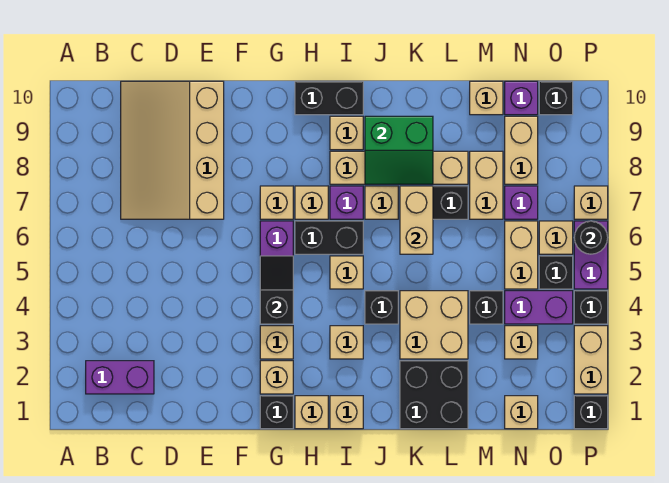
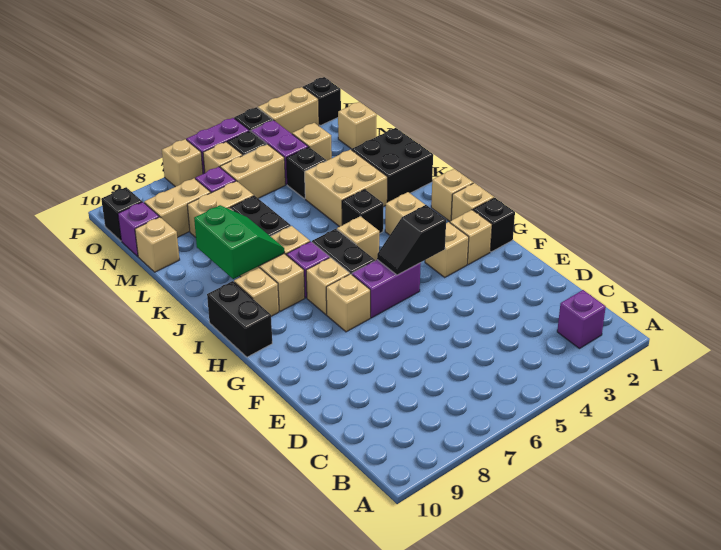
purple 1x2 brick [86,361,154,394] -> purple 1x1 brick [557,290,606,349]
tan 3x4 slope [121,81,224,219] -> none
tan 1x2 brick [400,186,433,254] -> none
black 1x1 round brick [574,221,608,254] -> none

